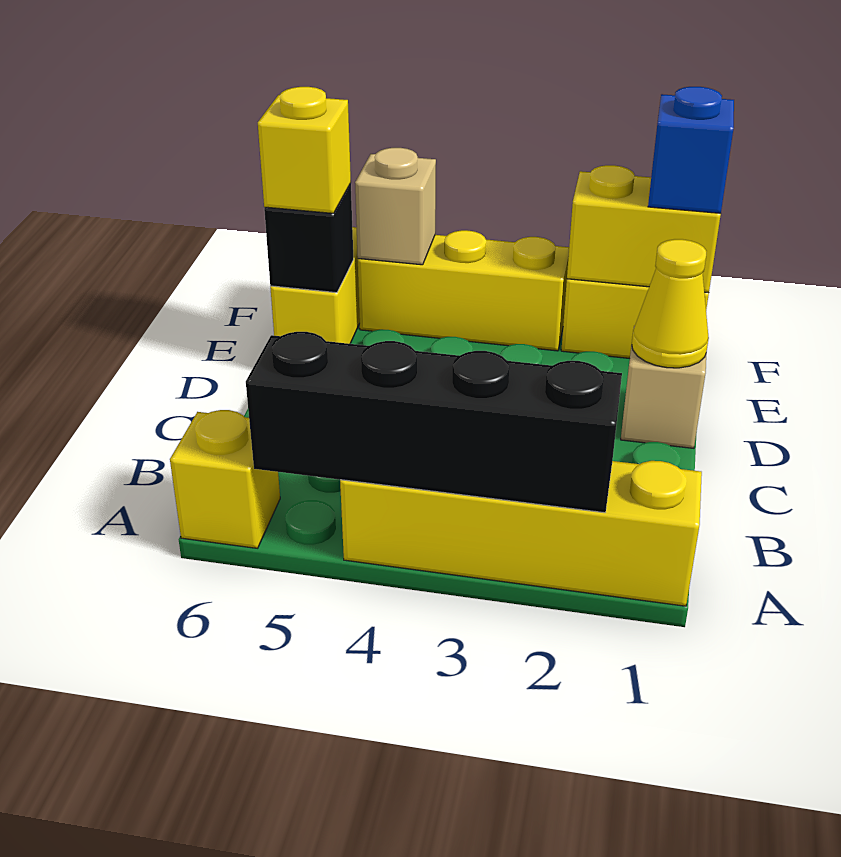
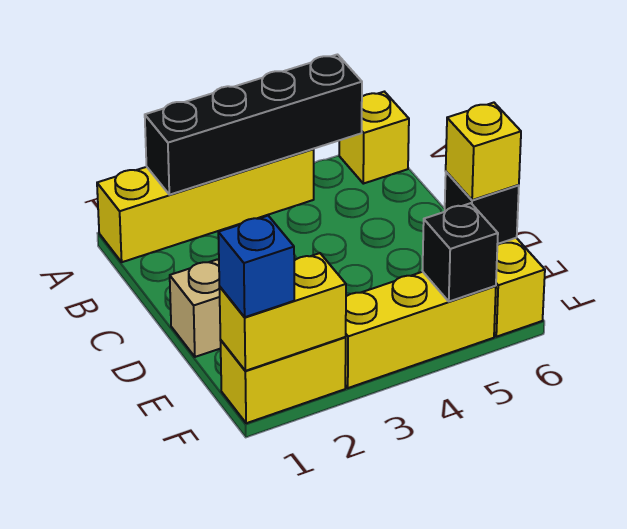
yellow 1x1 cone [632,239,709,368] -> none
tan 1x1 brick [355,148,436,265] -> black 1x1 brick [422,203,498,301]

